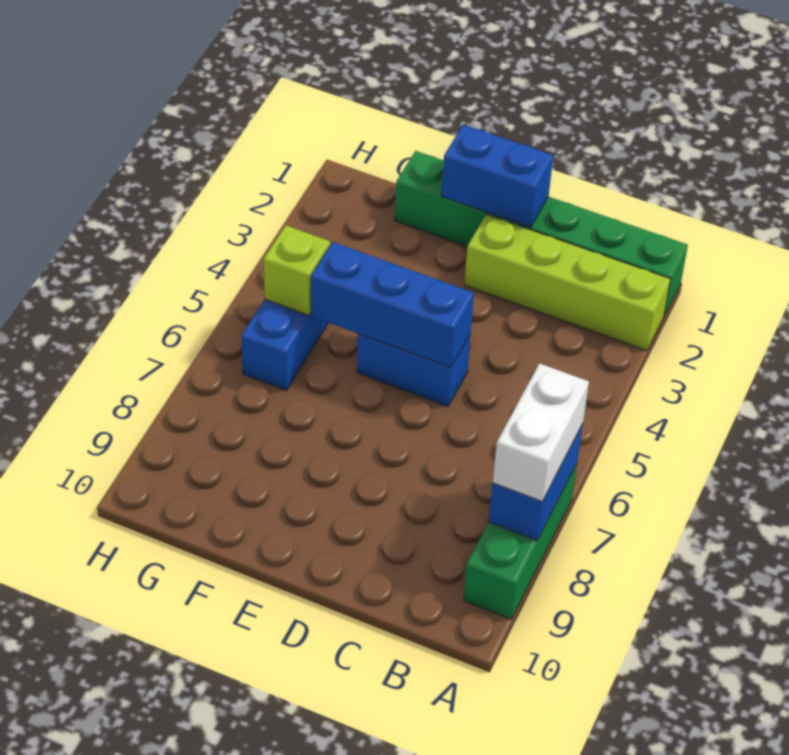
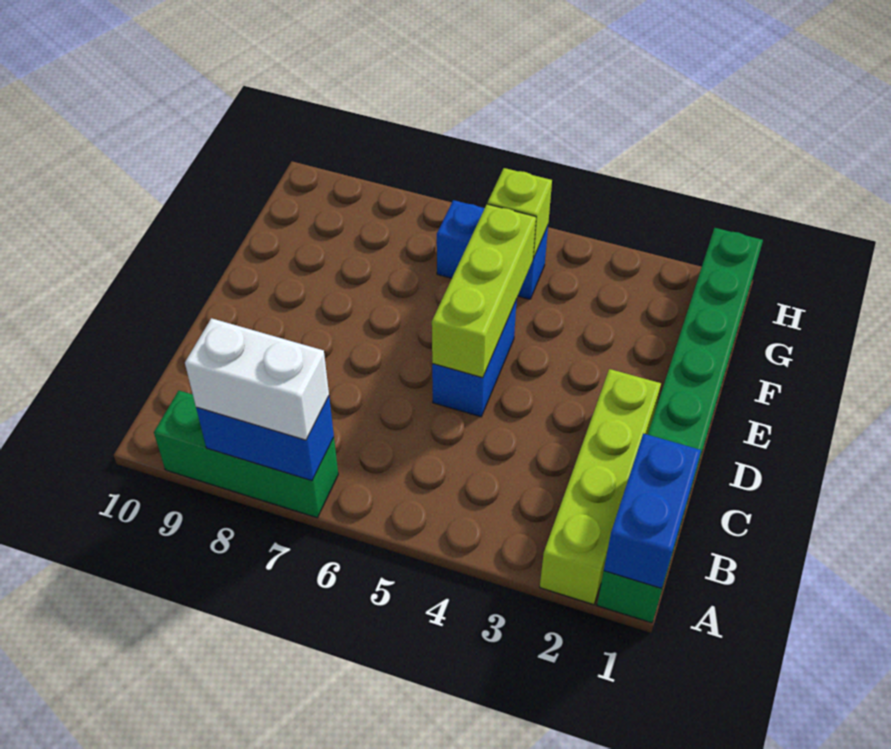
green 1x6 brick [395,151,688,316] -> green 1x8 brick [597,228,763,623]
blue 1x2 brick [442,125,553,227] -> blue 1x2 brick moved to [604,434,701,588]
blue 1x3 brick [311,242,474,368] -> lime 1x3 brick [432,204,536,378]

